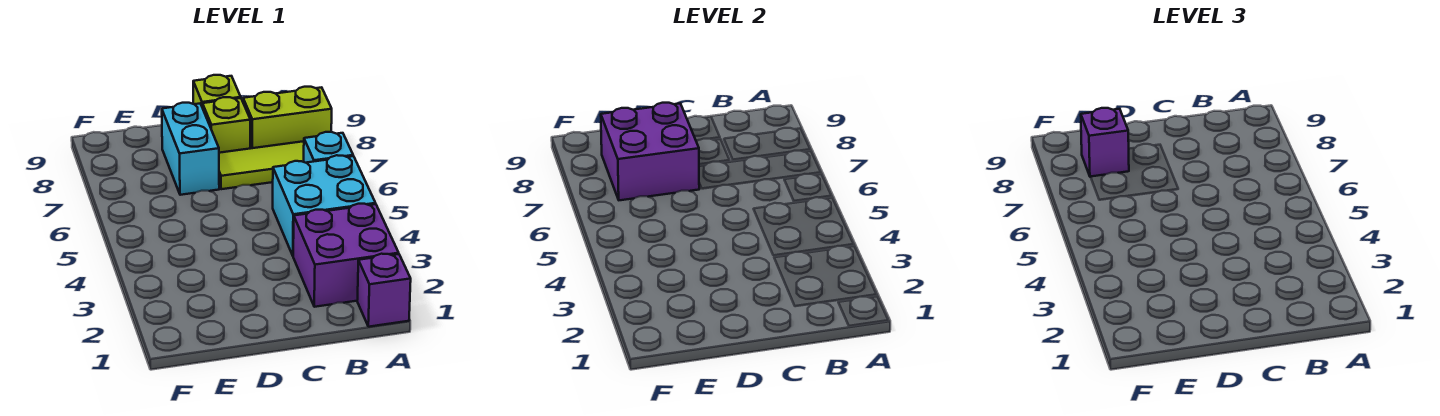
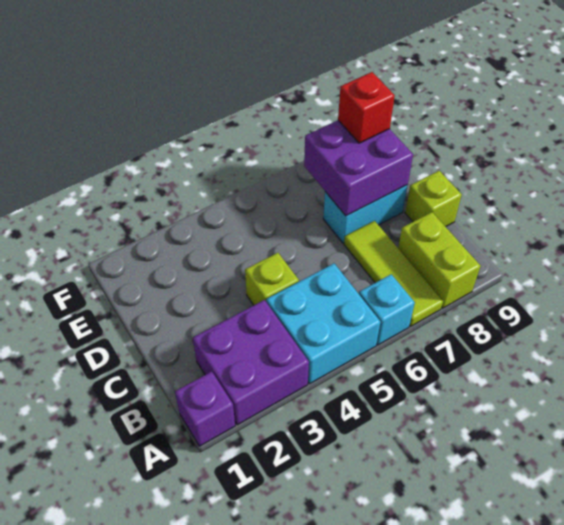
lime 1x1 brick [203,97,250,153] -> lime 1x1 brick moved to [245,253,299,305]
purple 1x1 brick [1081,108,1129,177] -> red 1x1 brick [338,72,395,143]

